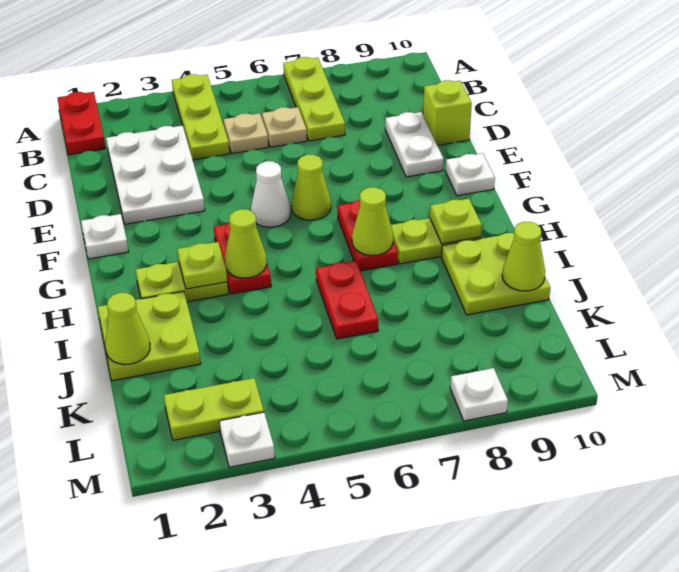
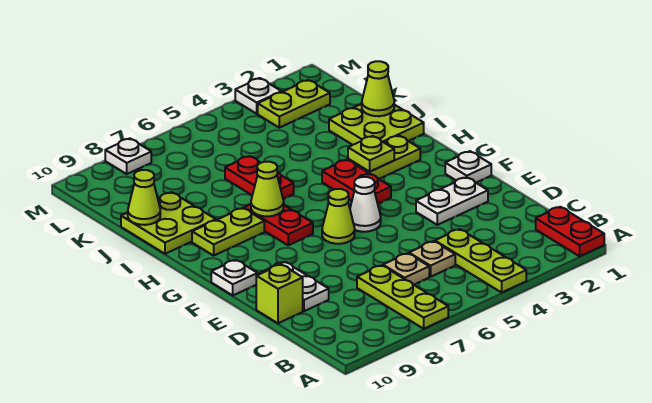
white 2x3 plate [106,126,205,224] -> white 1x2 plate [416,177,488,225]
lime 1x1 cone [225,209,267,278] -> none
lime 1x1 plate [430,199,482,244] -> none

